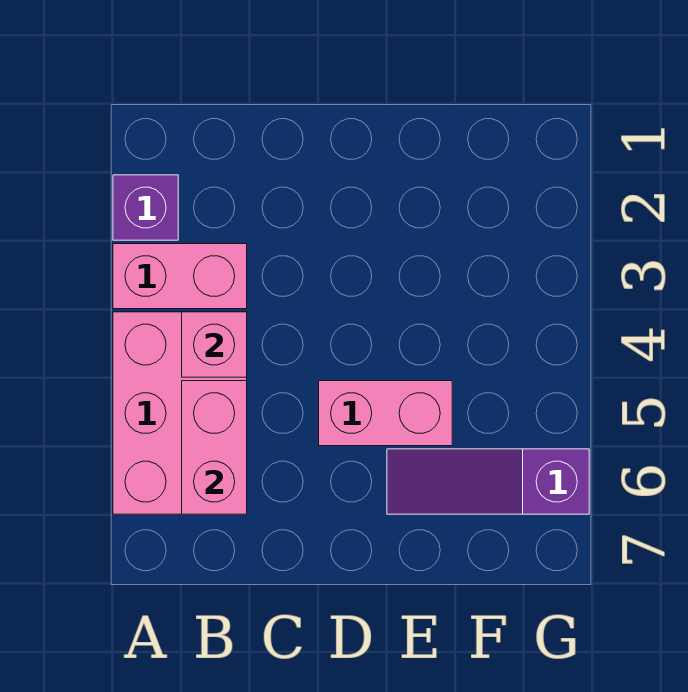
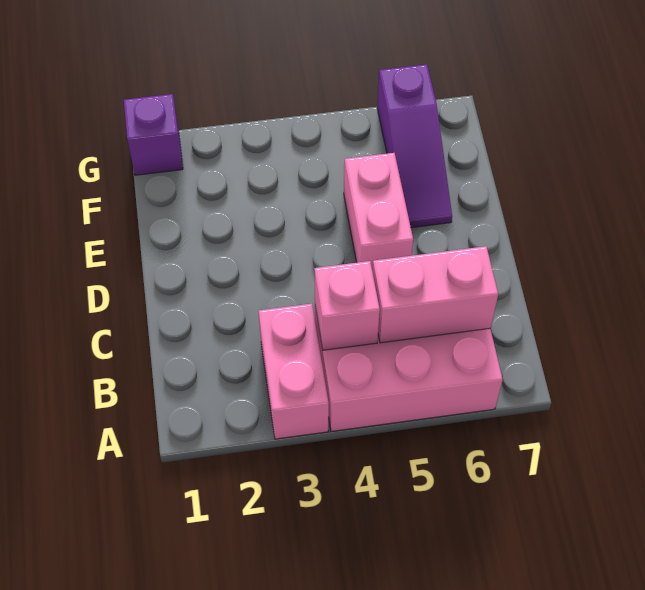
purple 1x1 brick [113,175,178,240] -> purple 1x1 brick moved to [124,94,183,175]

